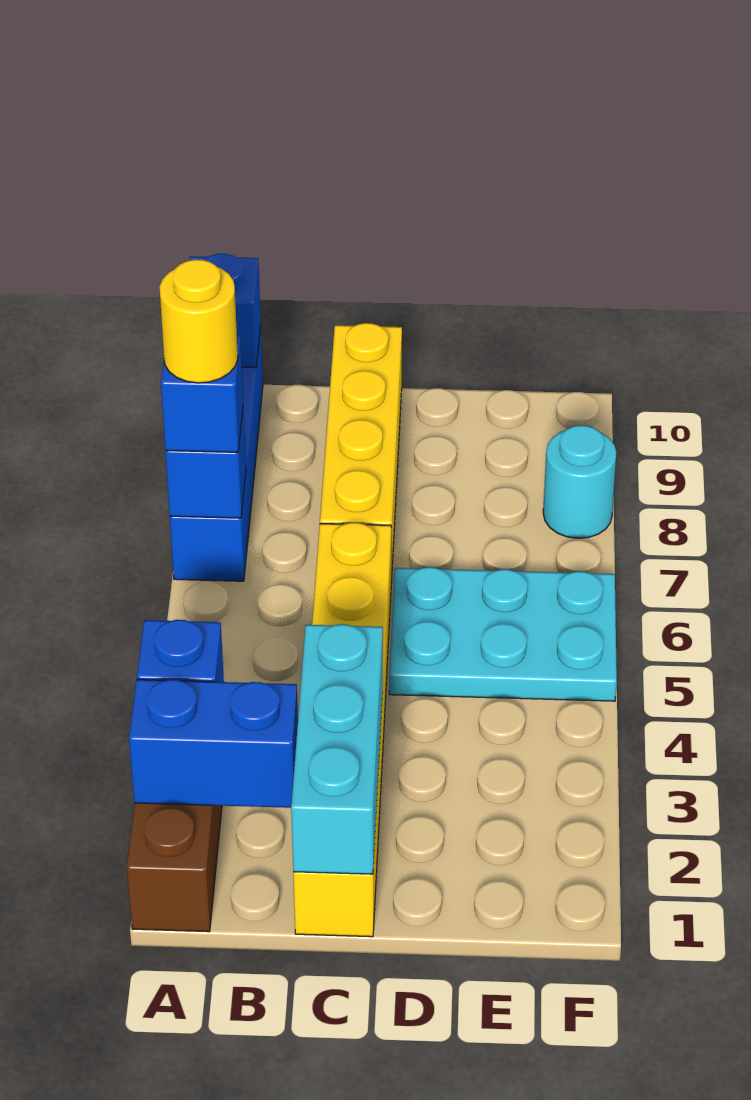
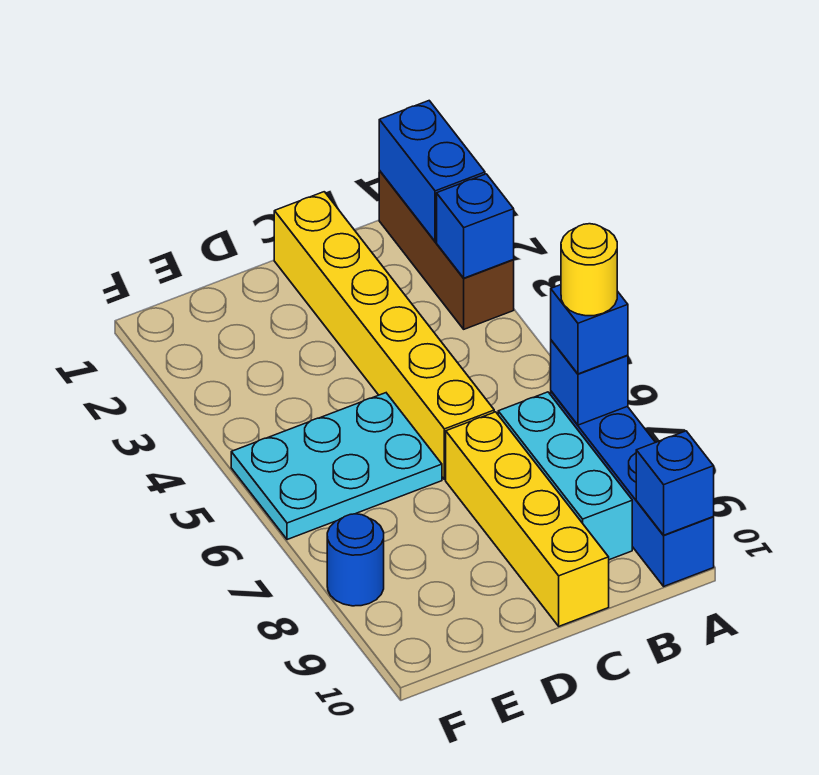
blue 1x2 brick [129,680,298,808] -> blue 1x2 brick turned to [379,101,485,242]
cyan 1x3 brick [291,624,383,874] -> cyan 1x3 brick moved to [498,392,632,560]
cyan 1x1 round brick [543,425,617,538] -> blue 1x1 round brick [327,514,384,606]

